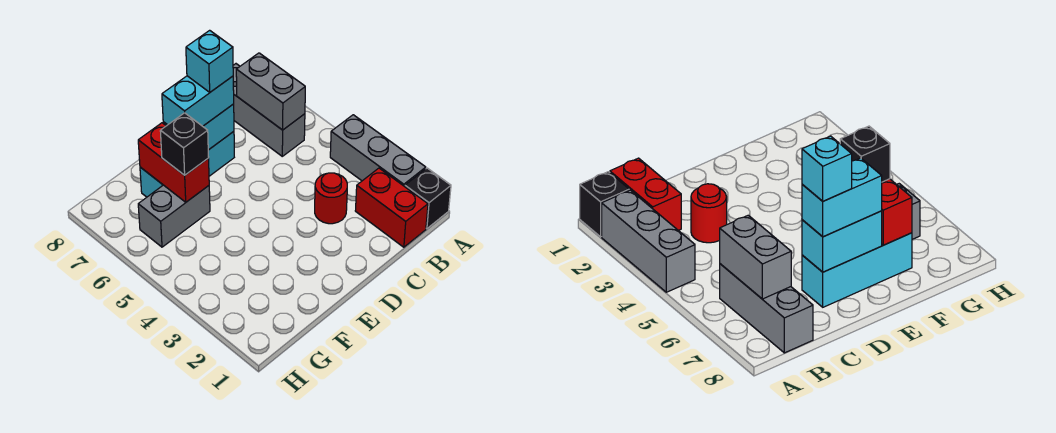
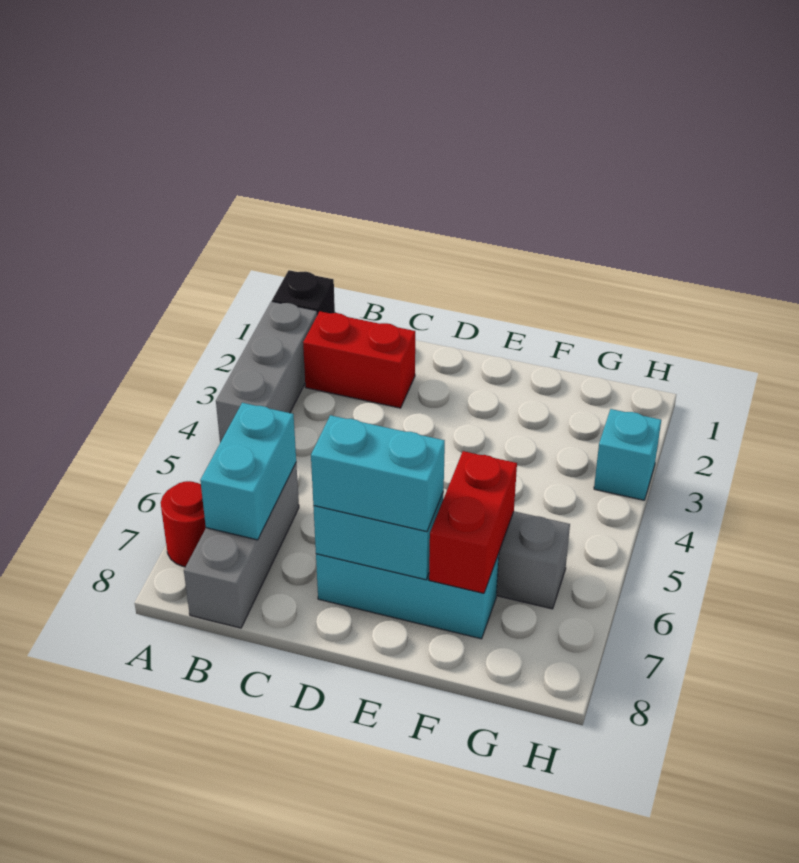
red 1x2 brick [355,168,428,247] -> red 1x2 brick turned to [303,311,415,408]
grey 1x2 brick [236,53,305,130] -> cyan 1x2 brick [200,403,296,540]
red 1x1 round brick [315,173,347,224] -> red 1x1 round brick moved to [161,481,206,567]
cyan 1x1 brick [186,30,233,92] -> cyan 1x1 brick moved to [594,409,661,500]
black 1x1 brick [160,113,209,175] -> none

